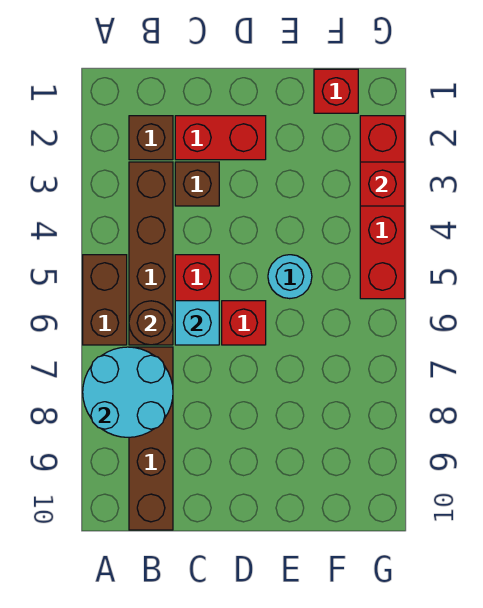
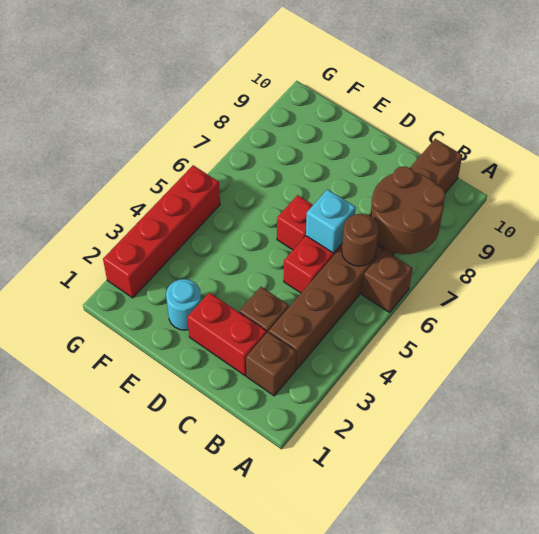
brown 1x2 brick [83,255,127,345] -> brown 1x1 brick [362,250,412,313]
cyan 2x2 round brick [83,347,173,437] -> brown 2x2 round brick [370,166,445,254]
cyan 1x1 round brick [268,255,312,299] -> cyan 1x1 round brick moved to [166,279,201,330]
red 1x1 brick [314,69,358,113] -> none
red 1x1 brick [360,162,405,206] -> none

